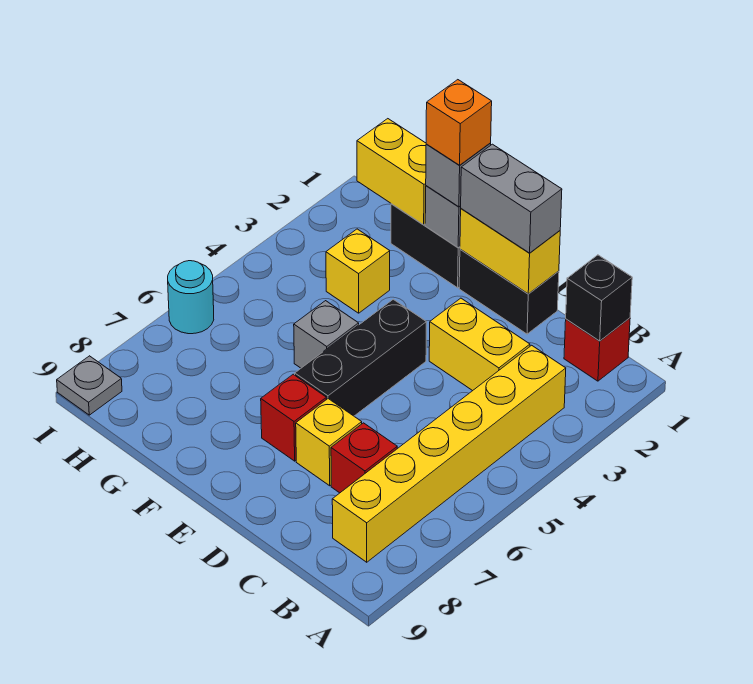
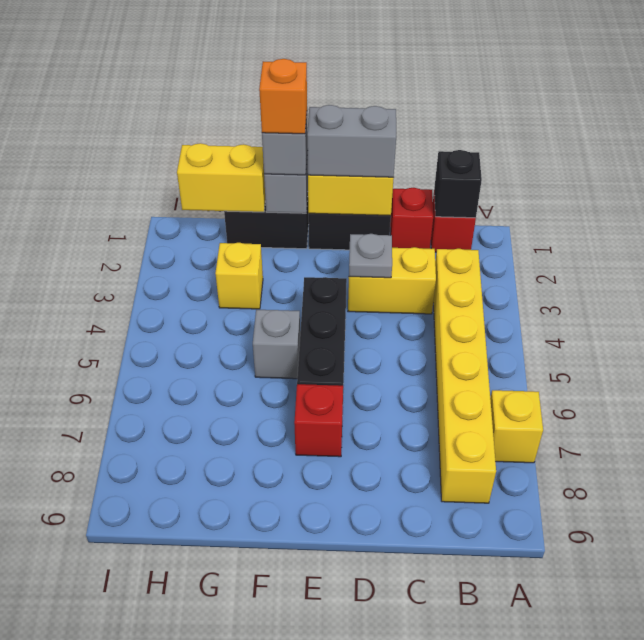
red 1x1 brick [331,423,397,493] -> red 1x1 brick moved to [390,188,433,249]
yellow 1x1 brick [296,399,362,486] -> yellow 1x1 brick moved to [490,390,543,463]
cyan 1x1 round brick [168,261,214,334] -> none
grey 1x1 plate [57,356,122,415] -> grey 1x1 plate moved to [349,234,392,278]

